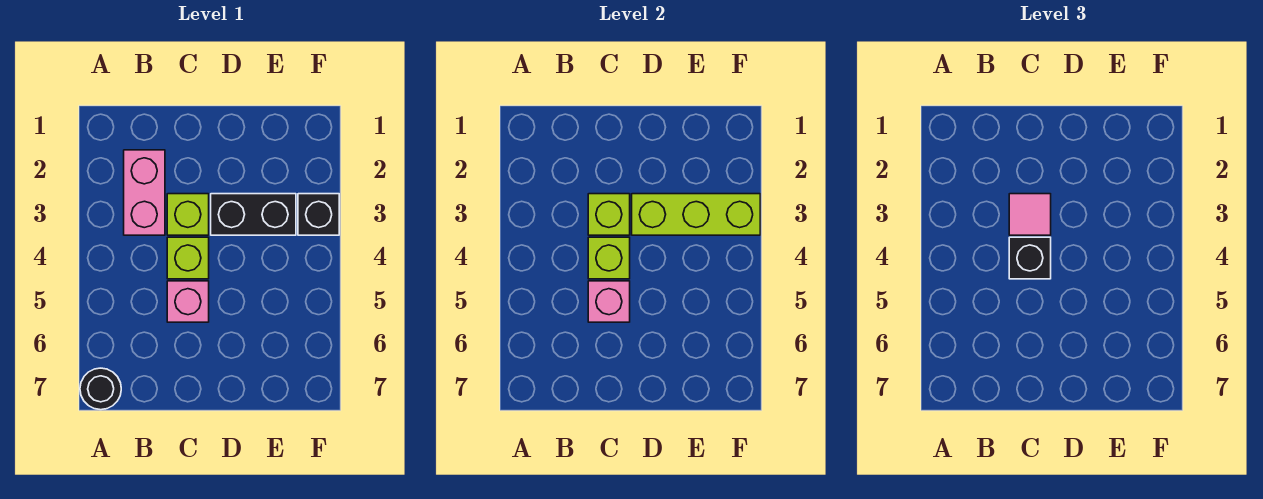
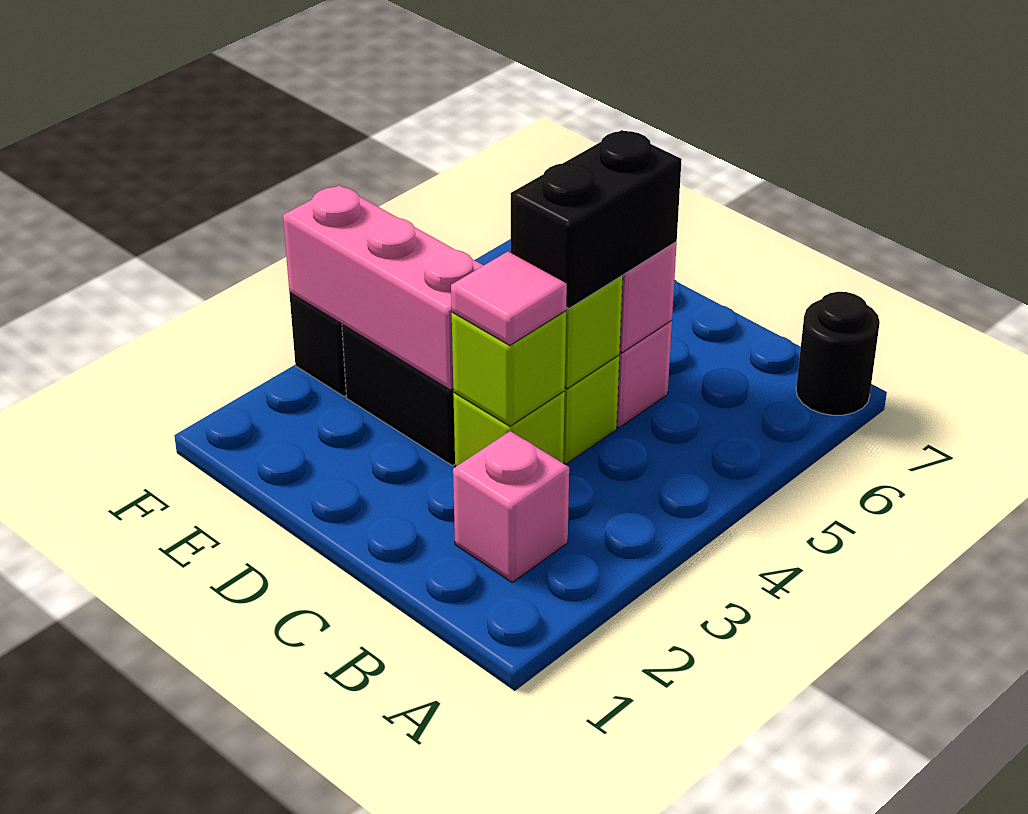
pink 1x2 brick [124,150,165,235] -> pink 1x1 brick [453,431,569,582]
black 1x1 brick [1009,237,1051,279] -> black 1x2 brick [511,130,682,309]
lime 1x3 brick [632,194,760,235] -> pink 1x3 brick [283,185,484,390]

